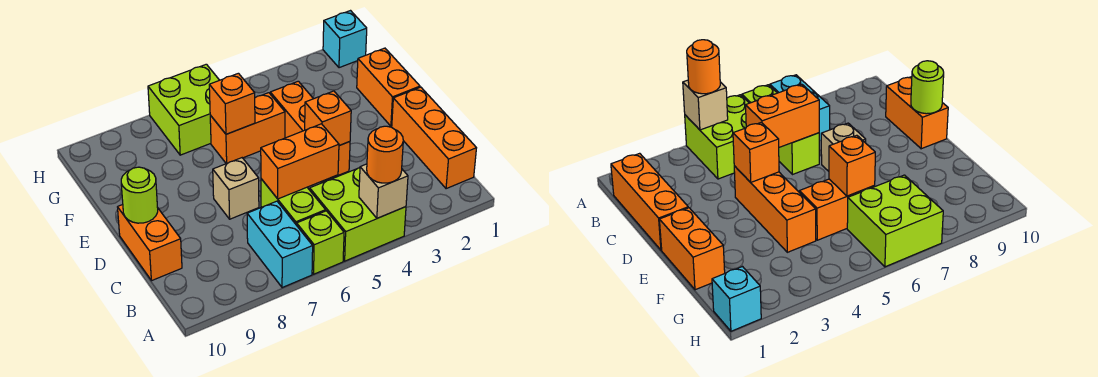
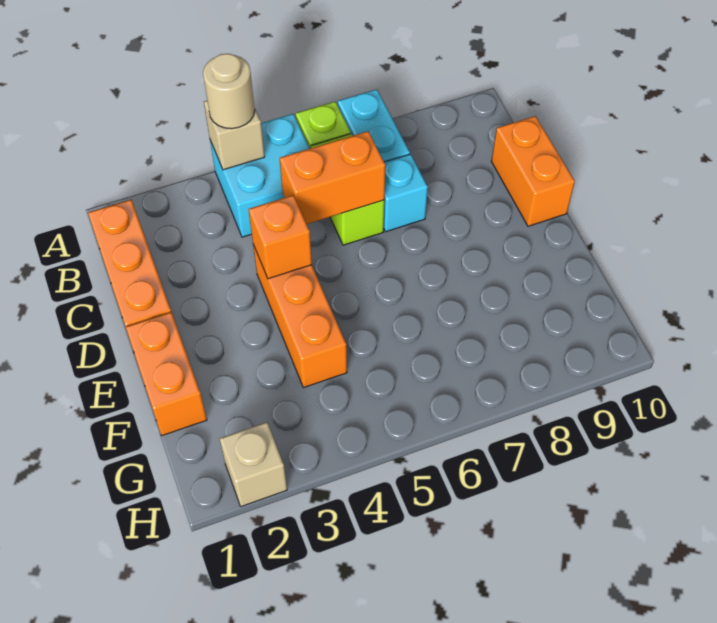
lime 2x2 brick [310,168,406,261] -> cyan 2x2 brick [210,114,310,237]
orange 1x1 round brick [367,126,403,183] -> tan 1x1 round brick [203,54,255,129]
tan 1x1 brick [213,158,259,219] -> tan 1x1 brick moved to [220,422,287,506]
lime 1x1 round brick [121,167,158,223] -> none
orange 1x2 brick [210,93,285,164] -> none
orange 1x1 brick [209,73,255,134] -> none
lime 2x2 brick [148,64,219,155] -> none
cyan 1x1 brick [323,11,367,68] -> cyan 1x1 brick moved to [384,154,428,232]

